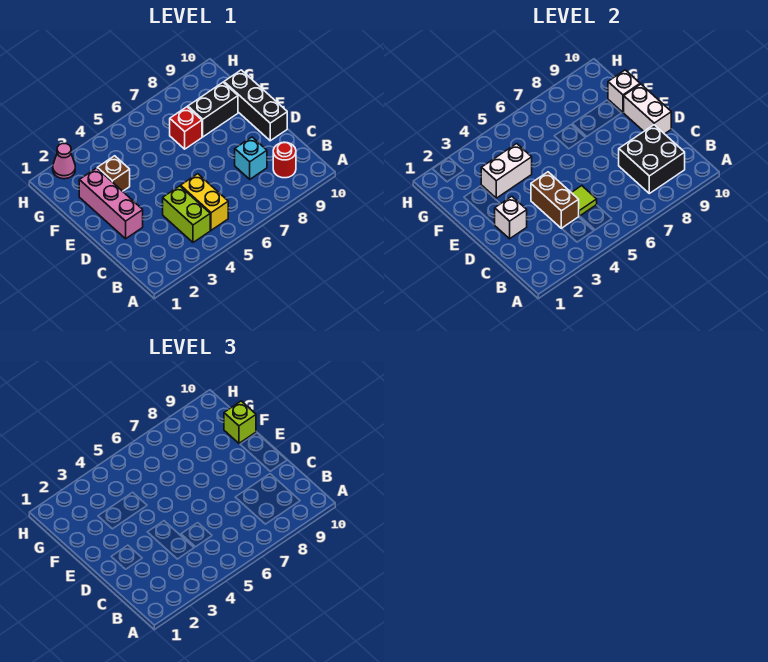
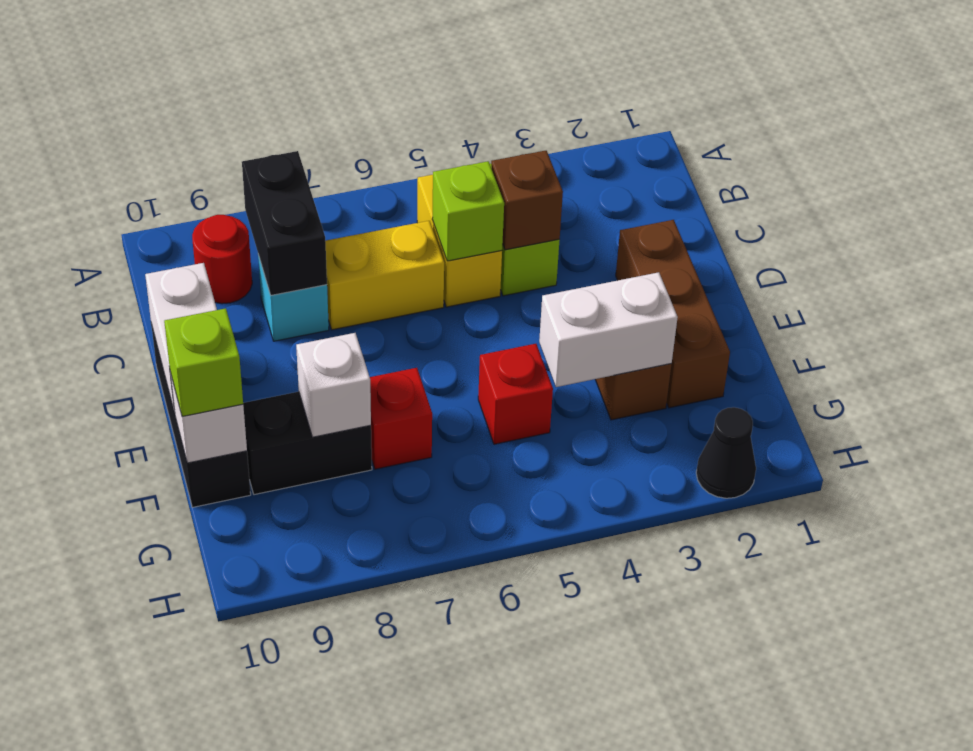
black 2x2 brick [619,125,685,193] -> black 1x2 brick [242,151,327,295]
brown 1x2 brick [531,172,579,228] -> brown 1x1 brick [491,151,563,250]
lime 1x1 tile [571,186,597,216] -> lime 1x1 brick [432,161,504,261]
none -> yellow 1x2 brick [325,221,444,330]
pink 1x3 brick [79,168,143,239] -> brown 1x3 brick [616,220,730,408]
white 1x1 brick [495,196,527,239] -> white 1x1 brick moved to [296,333,371,437]
none -> red 1x1 brick [478,344,553,444]
pink 1x1 cone [53,144,75,179] -> black 1x1 cone [696,407,756,498]

